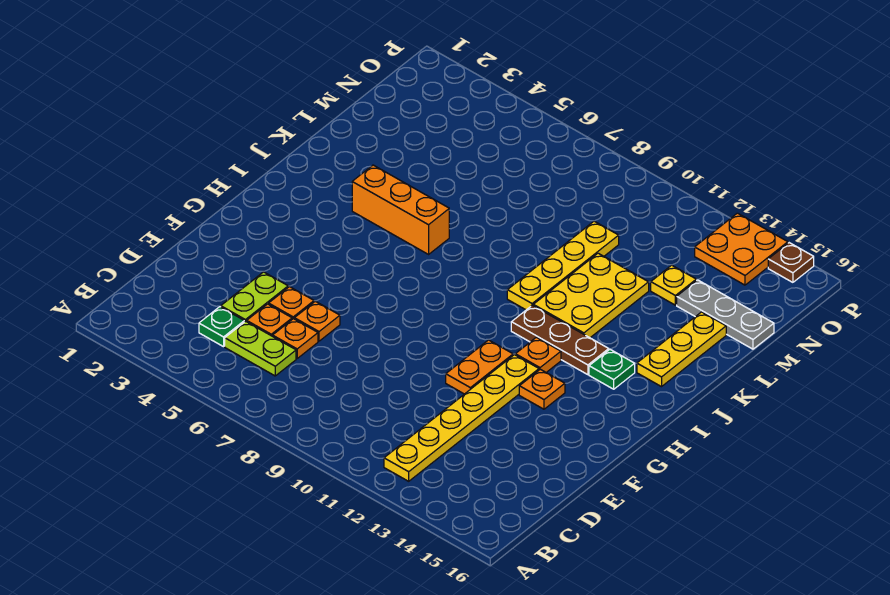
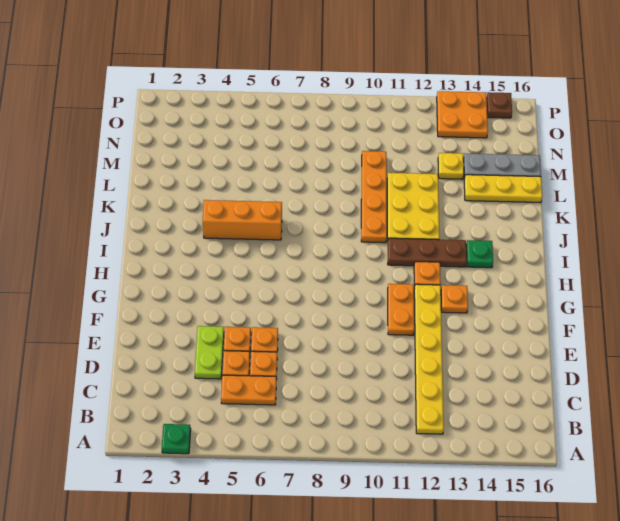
green 1x1 plate [199,307,244,347] -> green 1x1 plate moved to [162,424,191,454]
lime 1x2 plate [225,321,296,376] -> orange 1x2 plate [221,375,276,405]
yellow 1x4 plate [507,221,619,310] -> orange 1x4 plate [361,151,387,243]
yellow 1x3 plate [637,312,726,387] -> yellow 1x3 plate turned to [464,175,542,203]

